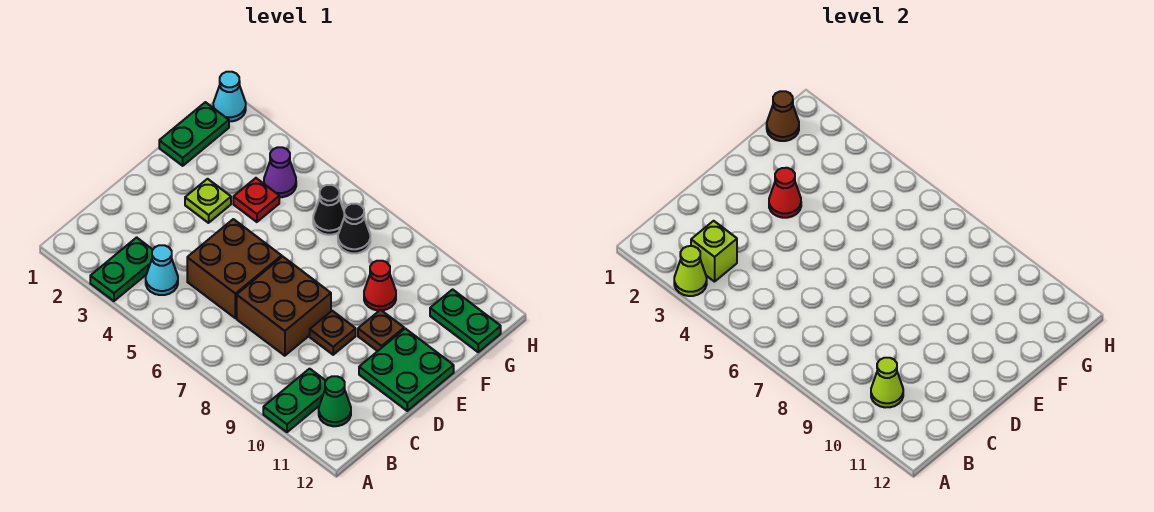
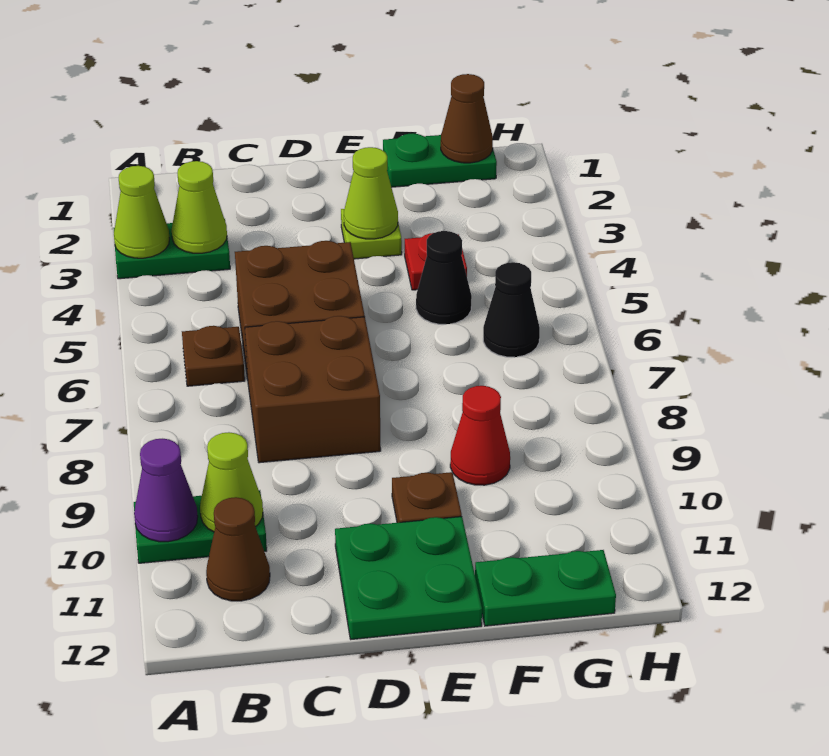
lime 1x1 brick [691,221,737,282] -> lime 1x1 cone [172,161,227,253]
cyan 1x1 cone [146,245,178,295] -> none
green 1x1 cone [319,376,351,426] -> brown 1x1 cone [206,497,270,601]
brown 1x1 plate [310,311,356,355] -> brown 1x1 plate moved to [182,326,245,386]
red 1x1 cone [769,168,801,218] -> lime 1x1 cone [344,147,398,239]
purple 1x1 cone [264,147,296,197] -> purple 1x1 cone moved to [134,439,198,542]
black 1x1 cone [338,204,370,253] -> black 1x1 cone moved to [416,231,472,324]
green 1x2 plate [430,289,501,352] -> green 1x2 plate turned to [475,550,616,626]
cyan 1x1 cone [213,72,246,121] -> none

